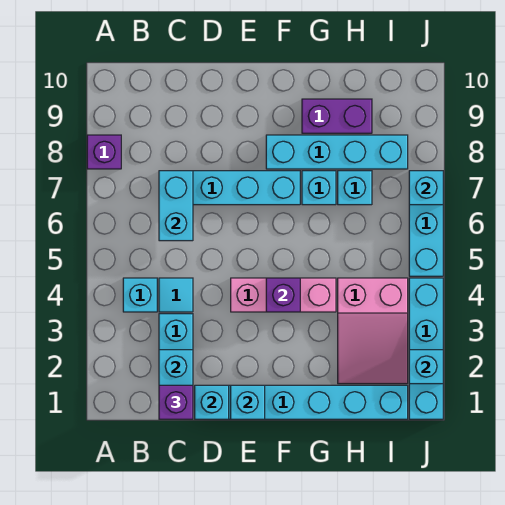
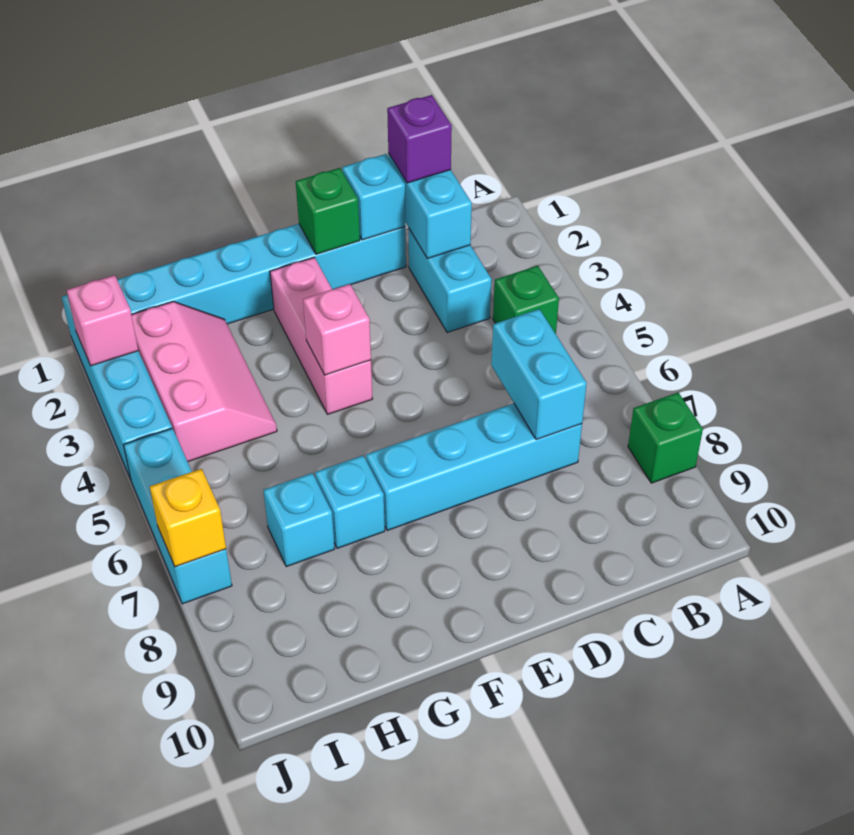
purple 1x1 brick [87,135,121,169] -> green 1x1 brick [628,393,703,483]
cyan 1x1 brick [123,278,157,312] -> green 1x1 brick [493,266,559,334]
cyan 1x1 tile [159,278,193,312] -> none
cyan 1x1 brick [231,385,265,419] -> green 1x1 brick [296,168,360,254]
pink 1x3 brick [231,278,336,312] -> pink 1x3 brick turned to [270,257,372,414]
purple 1x1 brick [266,278,300,312] -> pink 1x1 brick [303,284,371,375]
cyan 1x4 brick [266,135,408,169] -> none
purple 1x2 brick [302,99,372,133] -> none
pink 2x3 slope [338,278,408,384] -> pink 2x3 slope turned to [132,302,277,462]
cyan 1x1 brick [409,350,443,384] -> pink 1x1 brick [67,275,138,366]
cyan 1x1 brick [409,171,443,205] -> yellow 1x1 brick [150,469,226,567]

